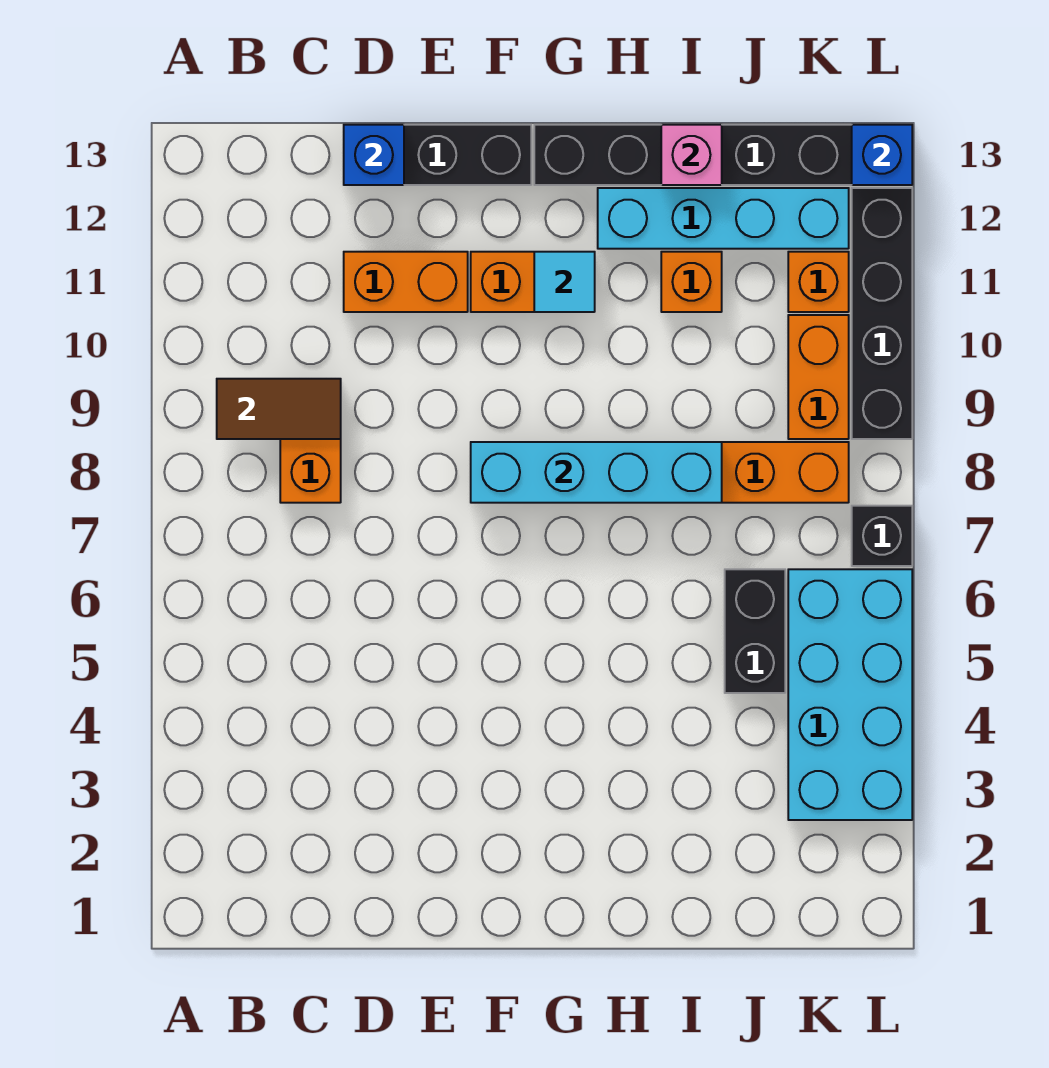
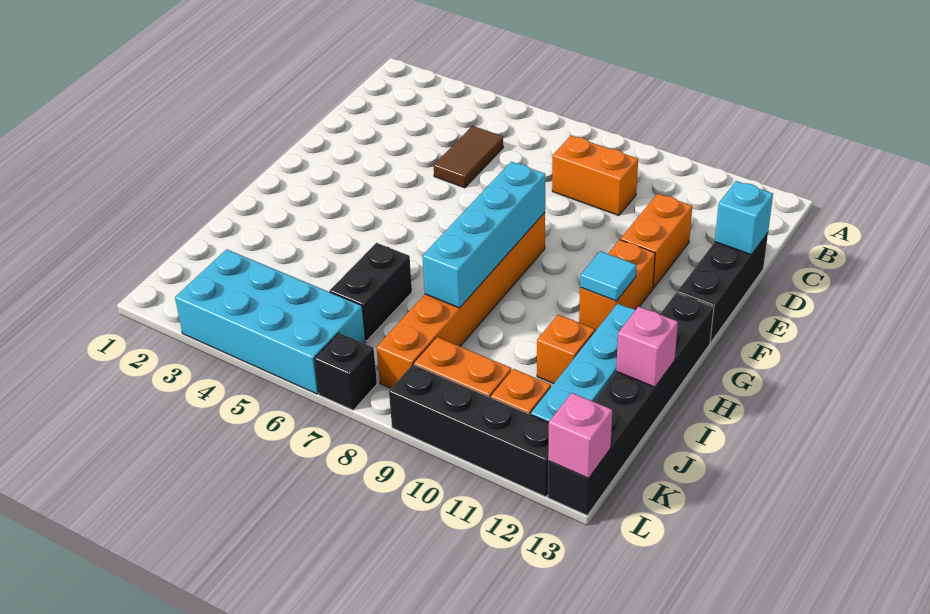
brown 1x2 tile [217,379,341,439] -> brown 1x2 tile moved to [434,126,503,188]
blue 1x1 brick [344,125,404,185] -> cyan 1x1 brick [715,181,773,255]
black 1x2 brick [725,569,785,693] -> black 1x2 brick turned to [330,243,412,341]
blue 1x1 brick [852,125,912,185] -> pink 1x1 brick [548,393,612,478]

